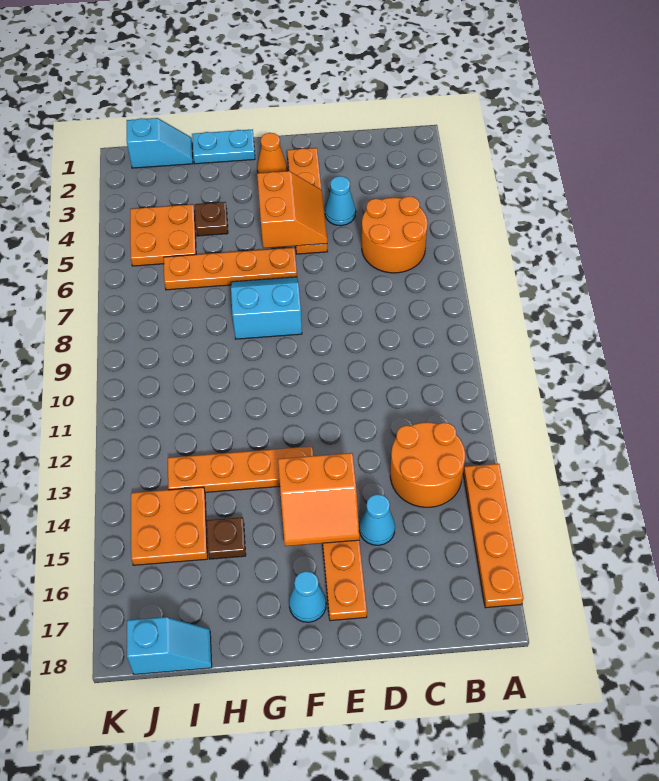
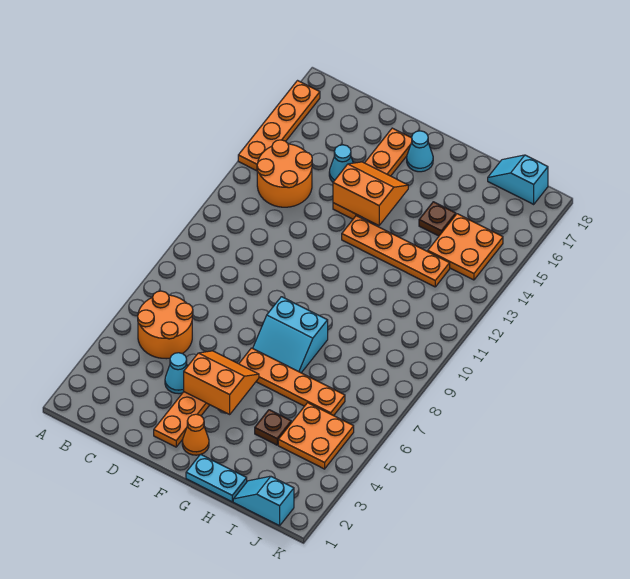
orange 2x2 slope [257,171,327,248] -> orange 2x2 slope turned to [184,351,259,414]

